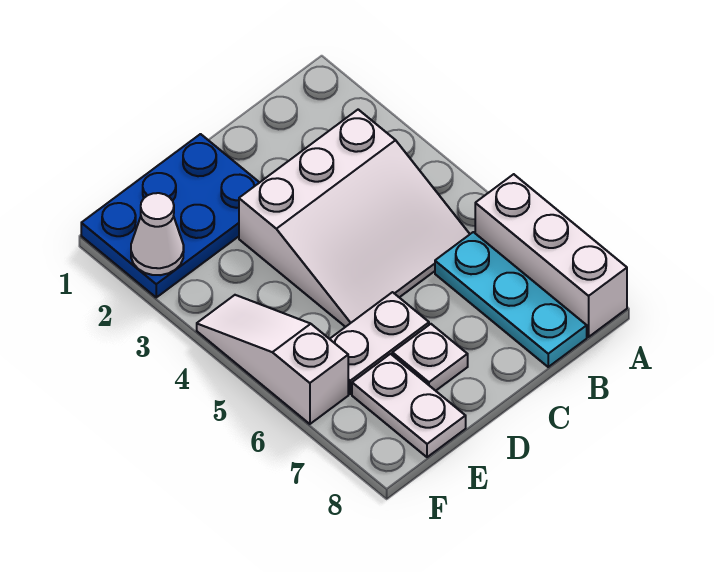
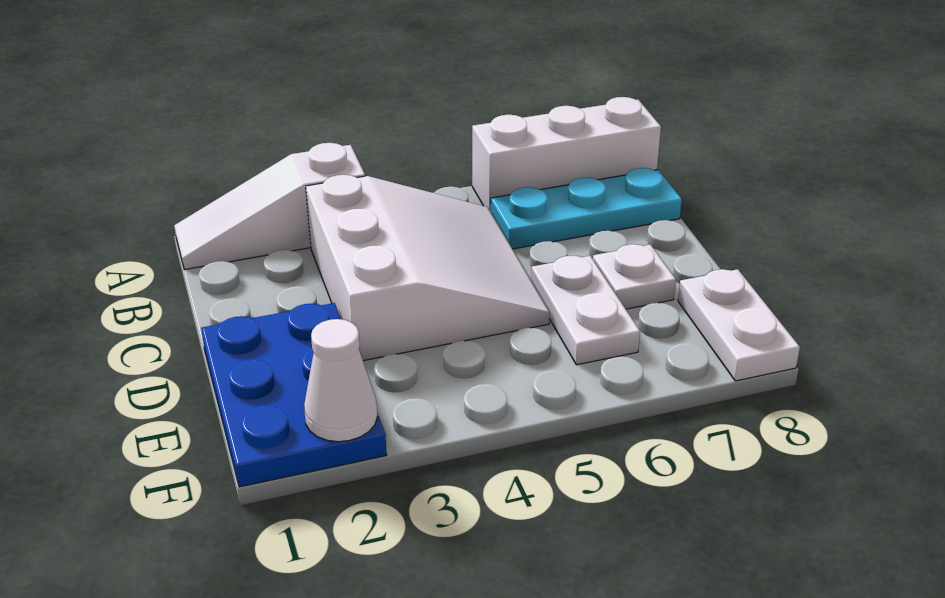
white 1x2 plate [352,354,466,457] -> white 1x2 plate turned to [678,269,800,381]
white 1x3 slope [197,295,348,424] -> white 1x3 slope moved to [174,143,365,270]

